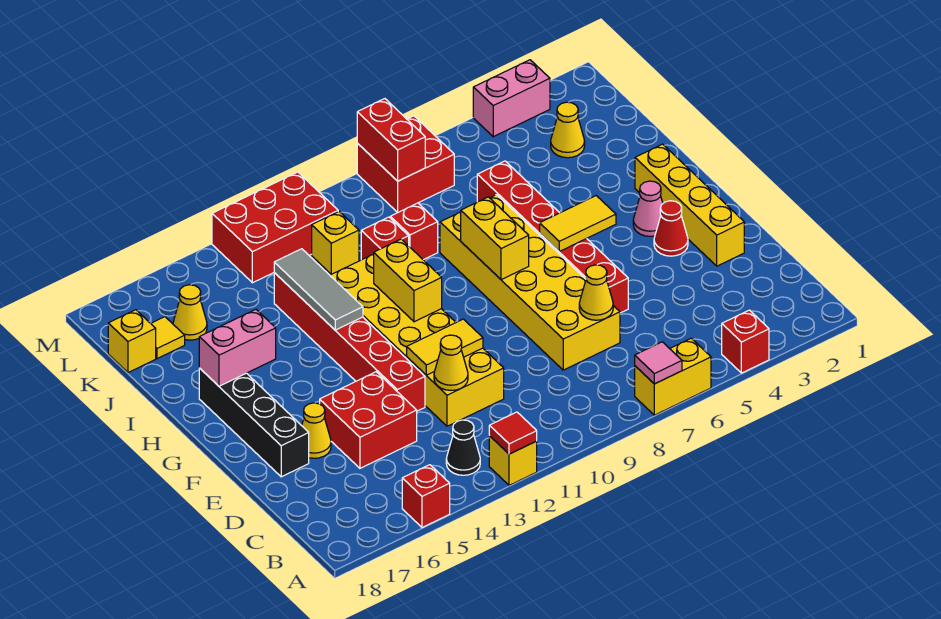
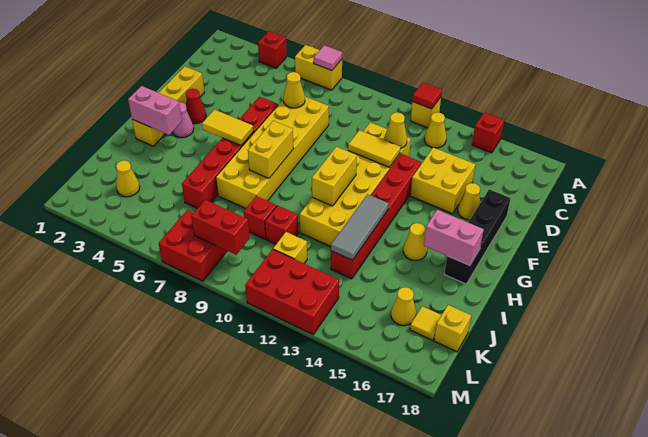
black 1x1 cone [446,420,480,475] -> yellow 1x1 cone [424,112,446,148]
red 2x2 brick [320,372,417,468] -> yellow 2x2 brick [410,147,475,214]
none -> yellow 1x1 cone [403,223,427,260]
red 1x2 brick [357,99,425,181] -> red 1x2 brick turned to [191,200,250,255]
pink 1x2 brick [473,60,550,137] -> pink 1x2 brick moved to [128,86,182,135]

